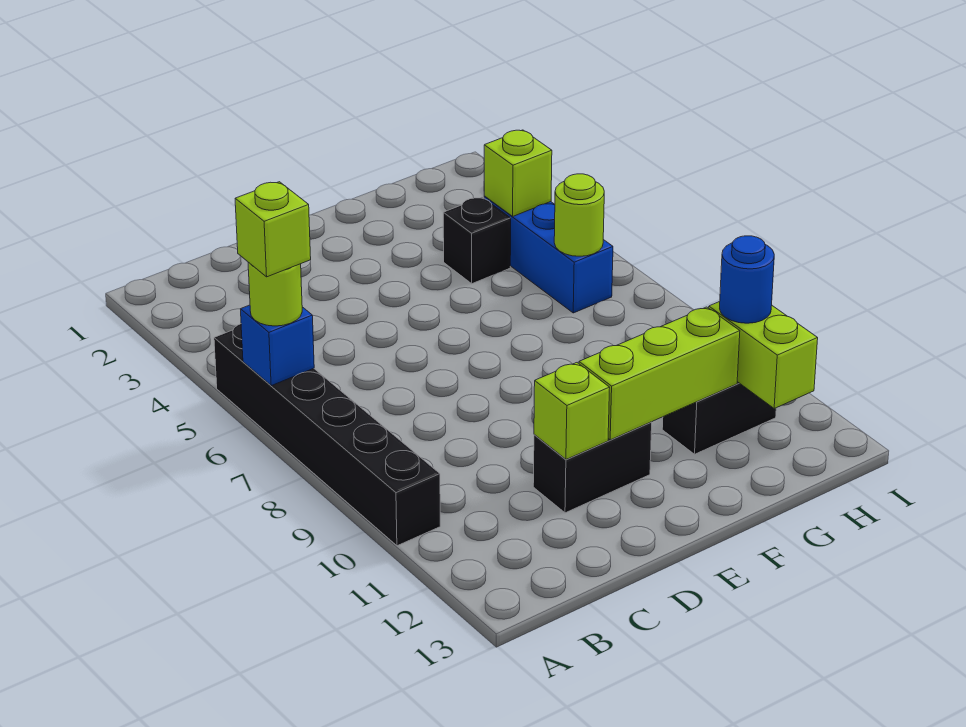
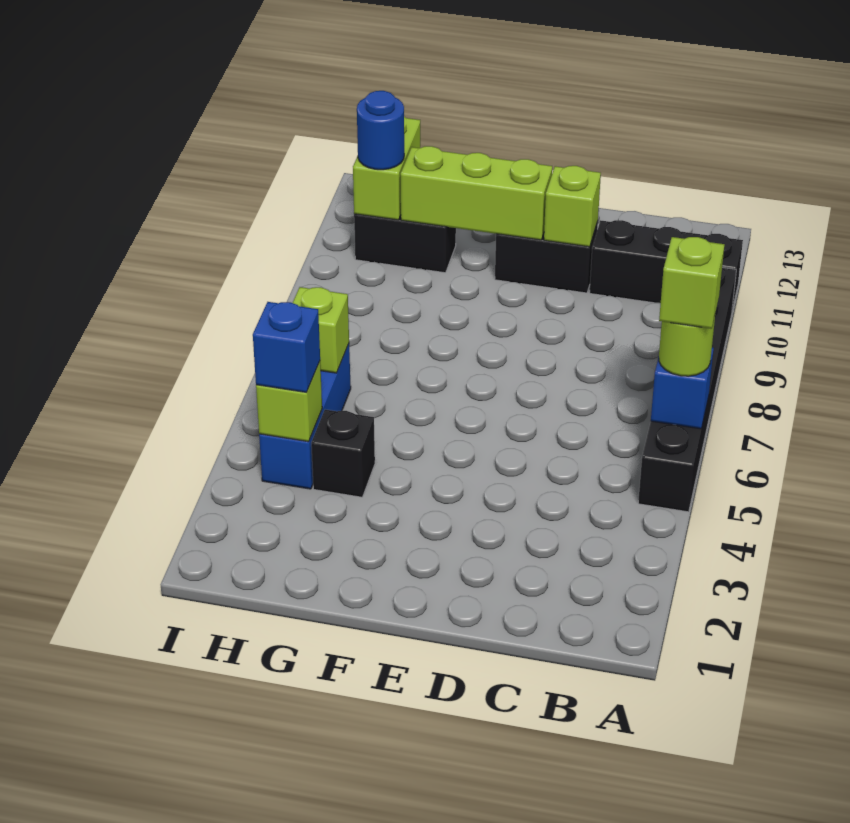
none -> black 1x3 brick [590,220,743,311]
none -> blue 1x1 brick [253,302,320,392]
lime 1x1 round brick [554,174,604,256] -> lime 1x1 brick [293,287,349,373]

